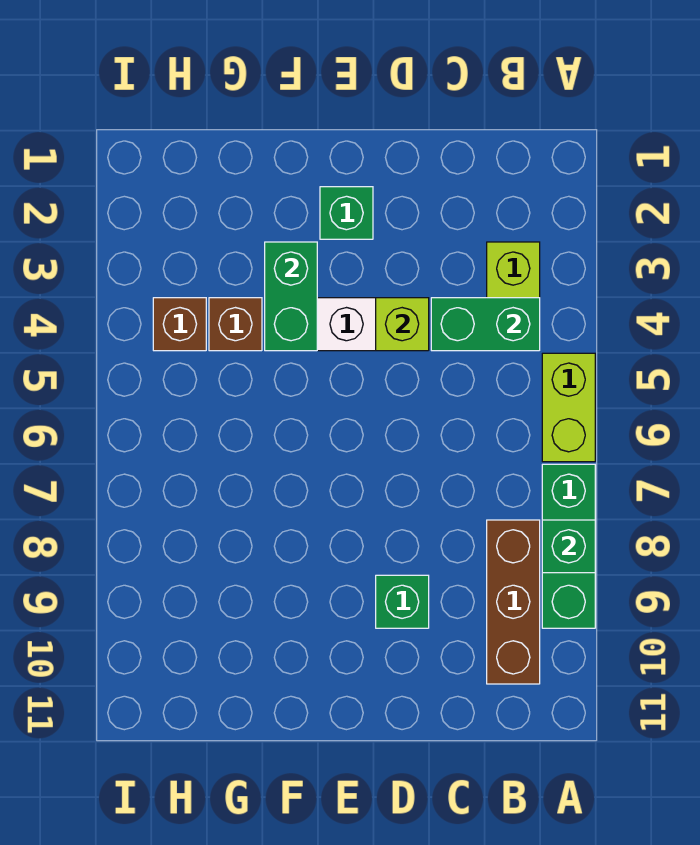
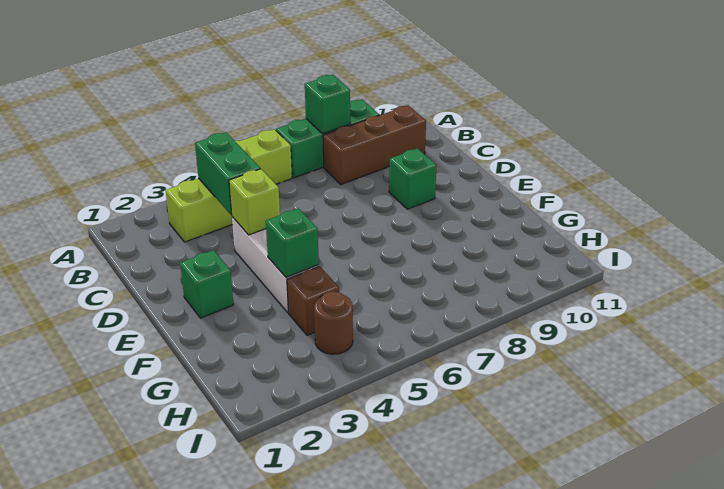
green 1x2 brick [265,242,317,351] -> green 1x1 brick [266,208,319,278]
brown 1x1 brick [153,298,206,351] -> brown 1x1 round brick [314,291,353,354]

